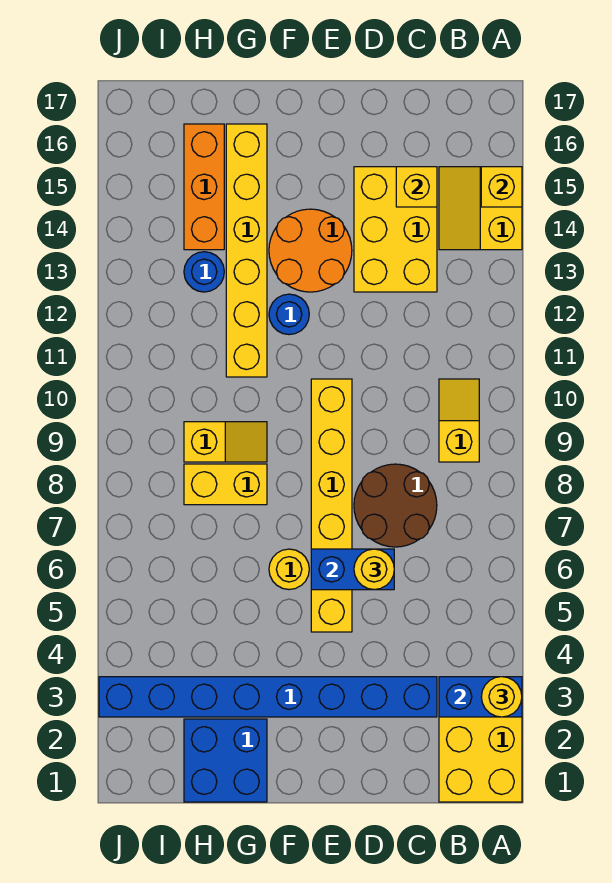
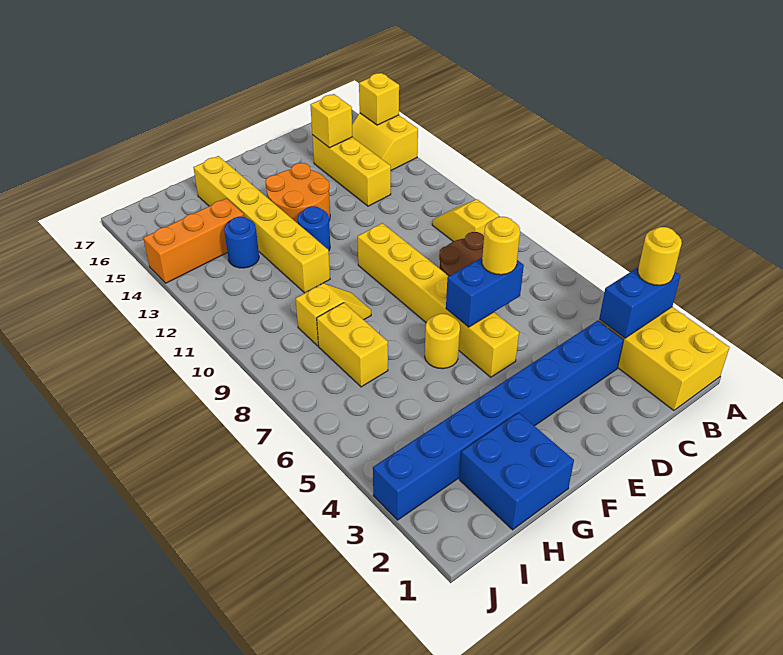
yellow 2x3 brick [354,167,437,292] -> yellow 1x3 brick [312,135,391,206]
yellow 1x2 brick [184,464,267,505] -> yellow 1x2 brick turned to [317,303,388,387]
orange 1x3 brick [184,124,224,250] -> orange 1x3 brick turned to [143,198,244,283]

